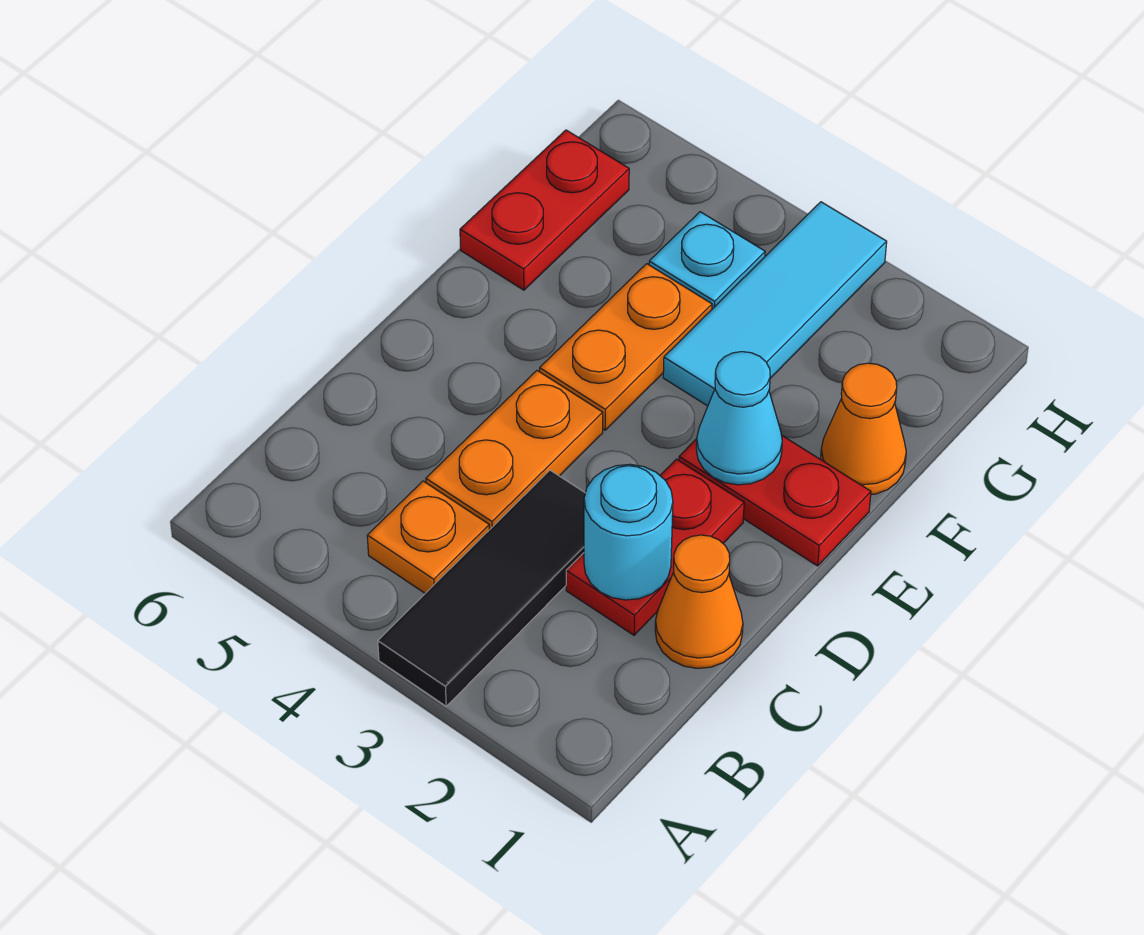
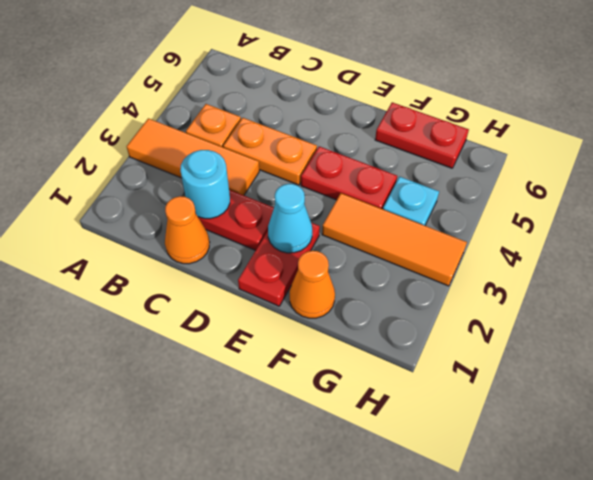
black 1x3 tile [378,470,585,706] -> orange 1x3 tile [127,118,259,195]
orange 1x2 plate [540,264,712,430] -> red 1x2 plate [301,146,397,209]
cyan 1x3 tile [663,202,887,406] -> orange 1x3 tile [322,193,467,286]

